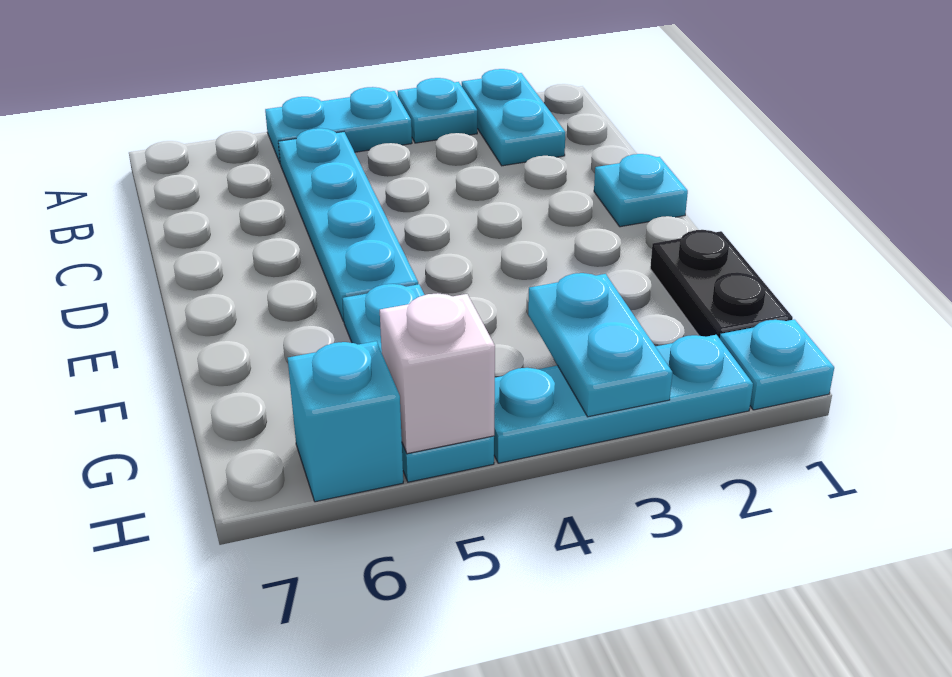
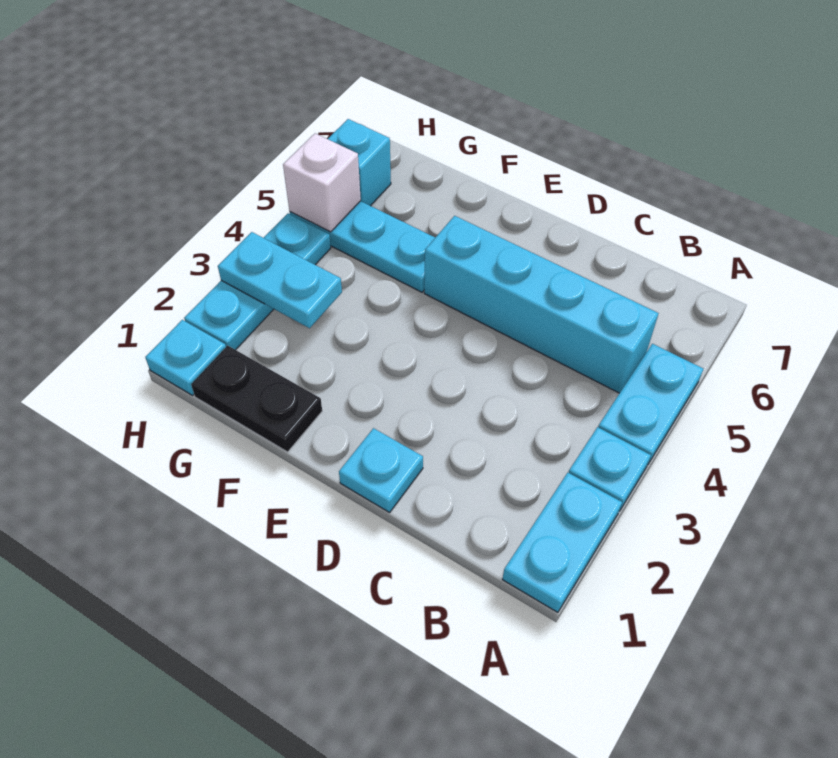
cyan 1x2 plate [462,69,565,166] -> cyan 1x2 plate turned to [502,473,622,612]
cyan 1x4 plate [278,128,418,322] -> cyan 1x4 brick [424,216,659,393]

